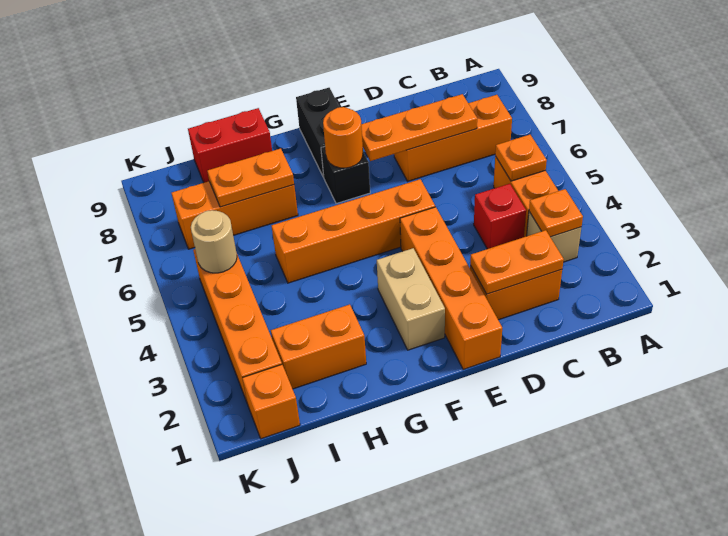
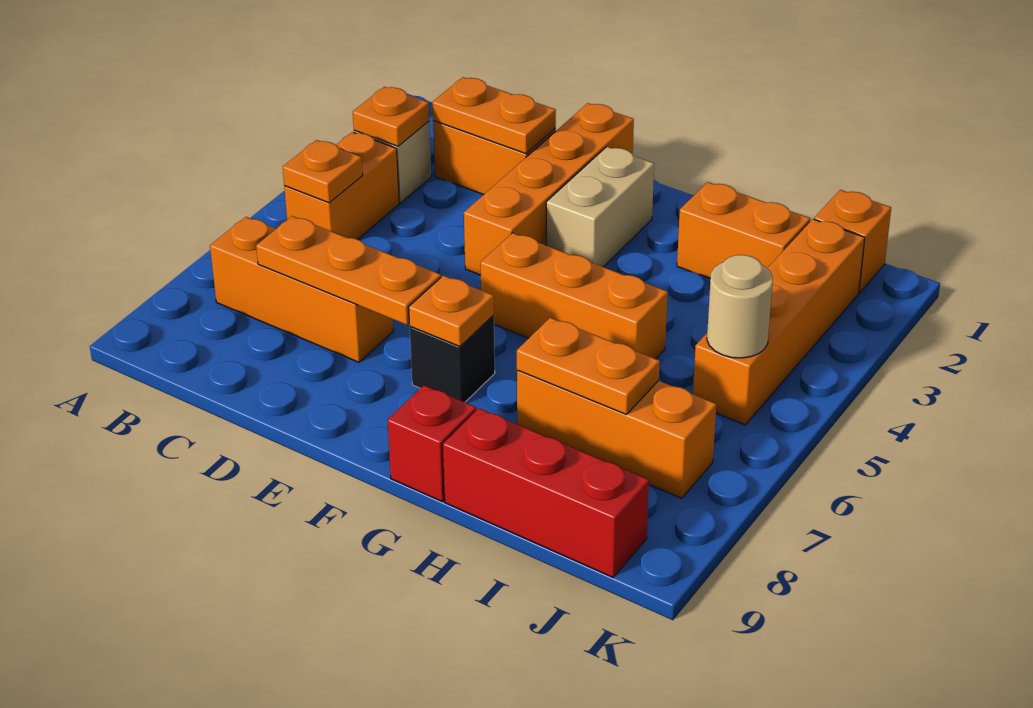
red 1x1 brick [474,184,526,249] -> red 1x1 brick moved to [388,385,476,501]
orange 1x4 brick [272,179,435,283] -> orange 1x3 brick [480,233,668,359]
orange 1x1 round brick [323,107,363,168] -> orange 1x1 plate [409,276,494,347]
black 1x2 brick [296,88,340,177] -> none
red 1x2 brick [188,108,272,183] -> red 1x3 brick [443,408,649,577]

